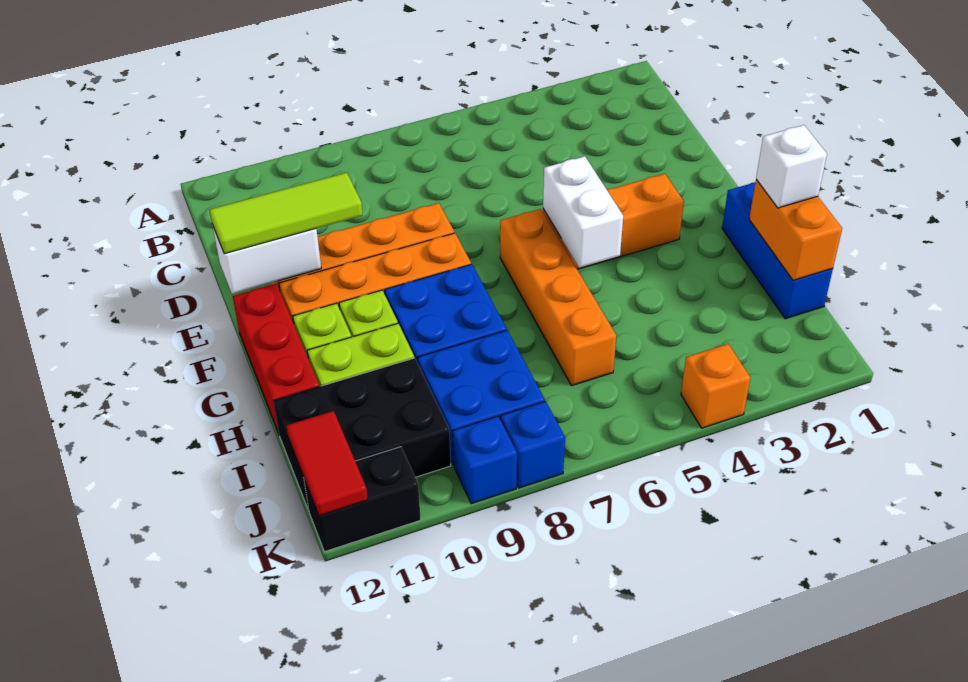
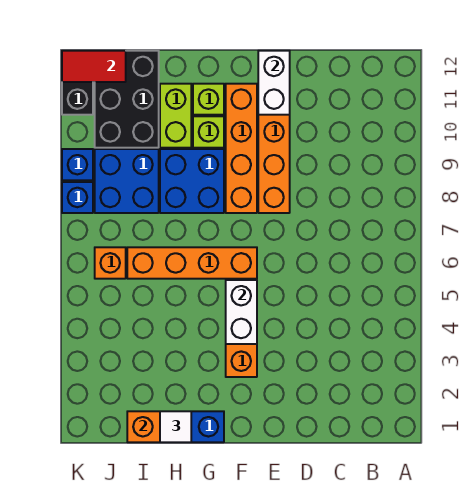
lime 1x3 tile [210,173,363,254] -> none
white 1x2 brick [543,156,623,268] -> white 1x2 brick turned to [226,280,257,344]
red 1x3 brick [233,284,319,436] -> none
white 1x1 brick [756,125,827,208] -> white 1x1 tile [160,411,191,442]
orange 1x1 brick [681,344,750,428] -> orange 1x1 brick moved to [95,247,126,279]

